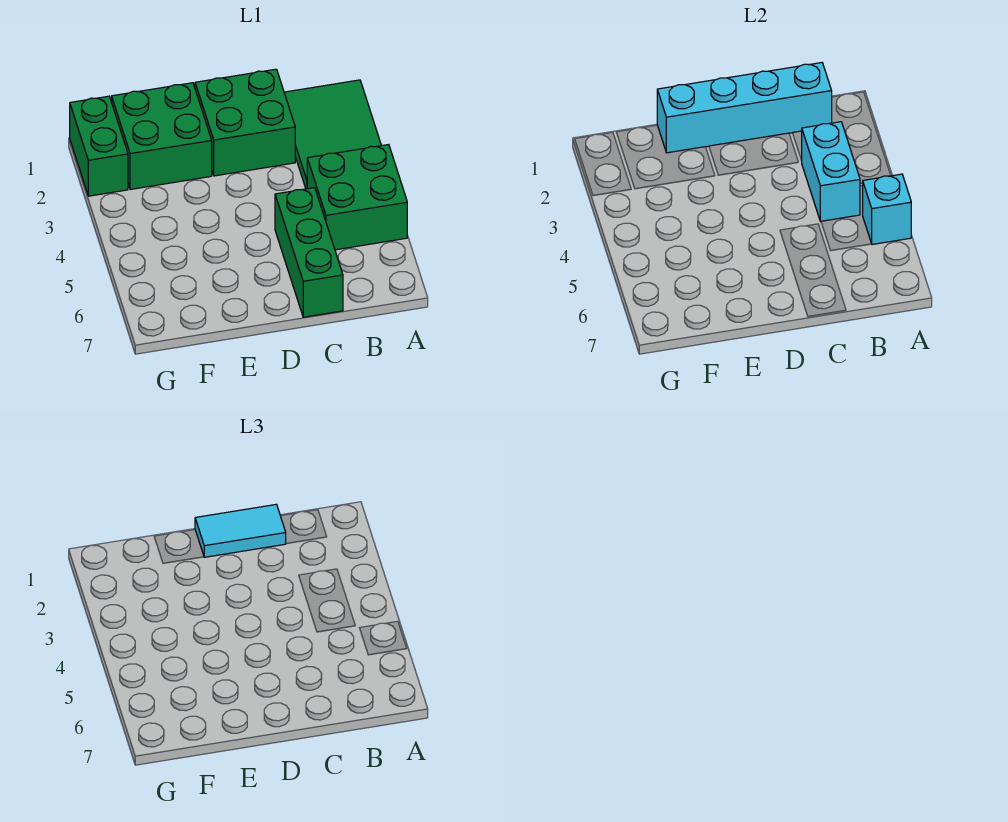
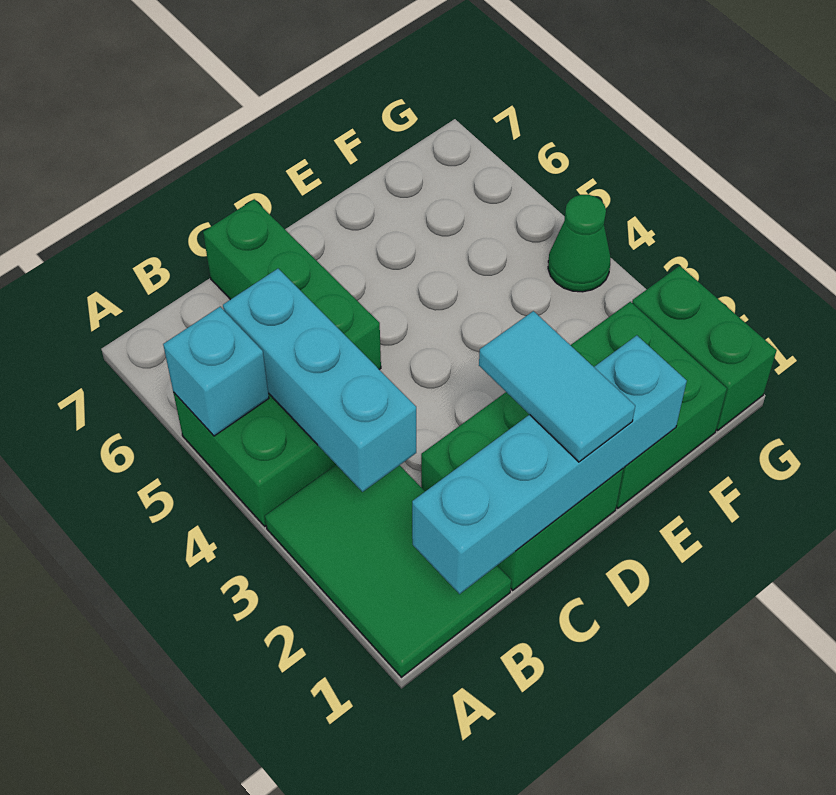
cyan 1x2 brick [801,122,860,221] -> cyan 1x3 brick [223,269,416,492]
cyan 1x2 tile [195,504,286,557] -> cyan 1x2 tile turned to [479,311,635,462]
none -> green 1x1 cone [548,195,611,292]

